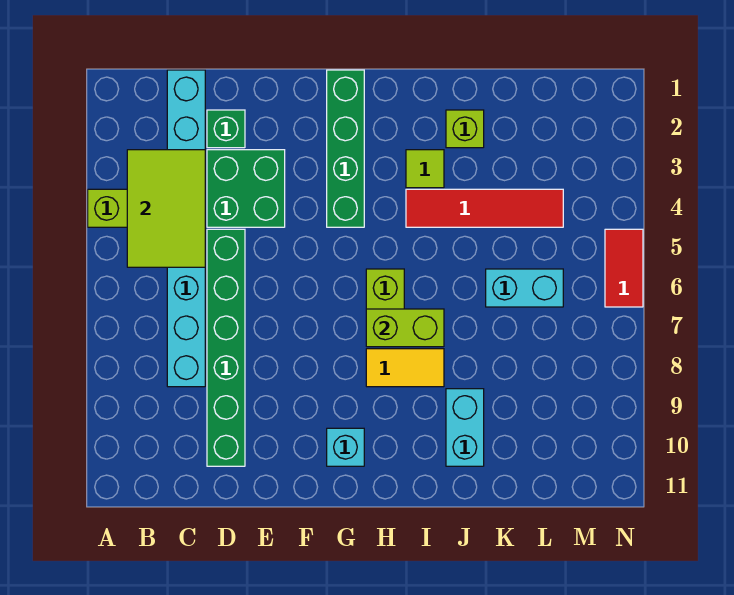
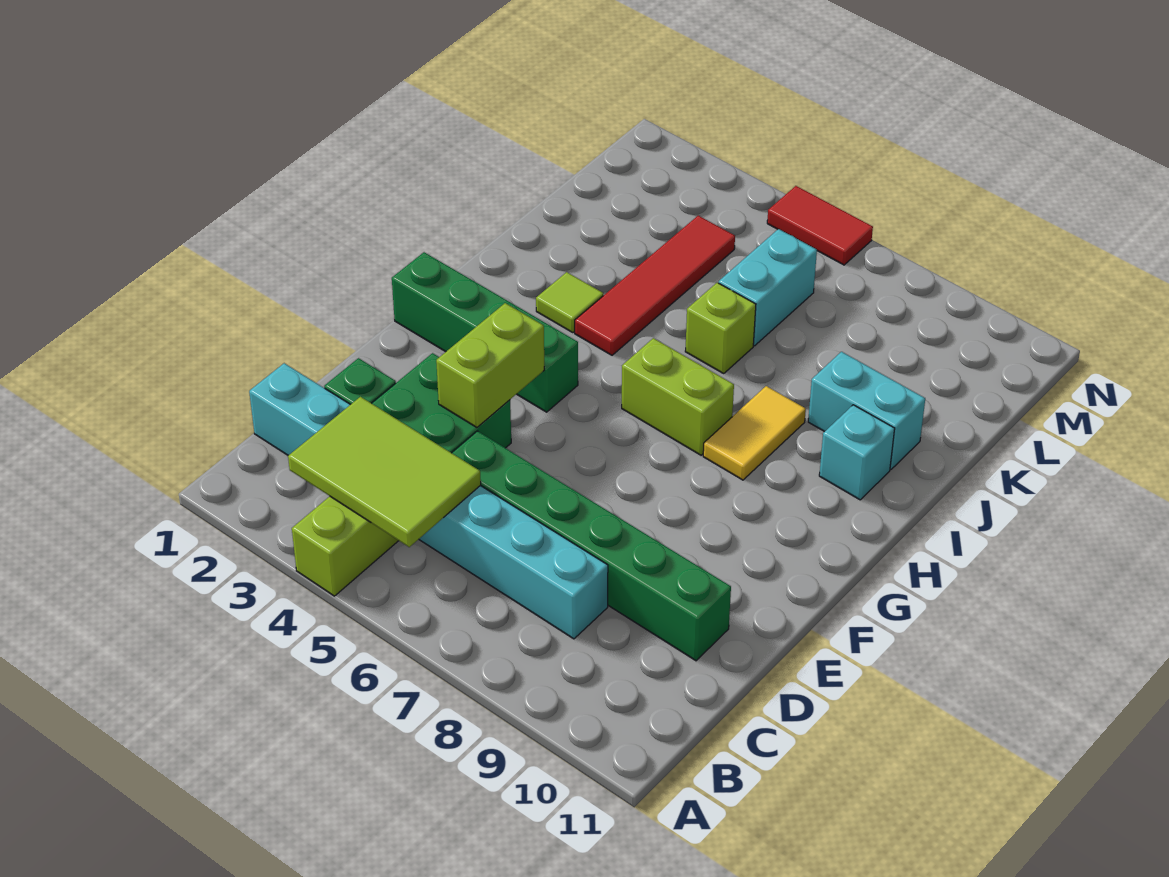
cyan 1x1 brick [327,428,364,466] -> cyan 1x1 brick moved to [819,405,895,500]
lime 1x2 brick [366,309,444,347] -> lime 1x2 brick moved to [436,303,544,427]
lime 1x1 brick [446,110,484,148] -> lime 1x1 brick moved to [685,283,756,373]

